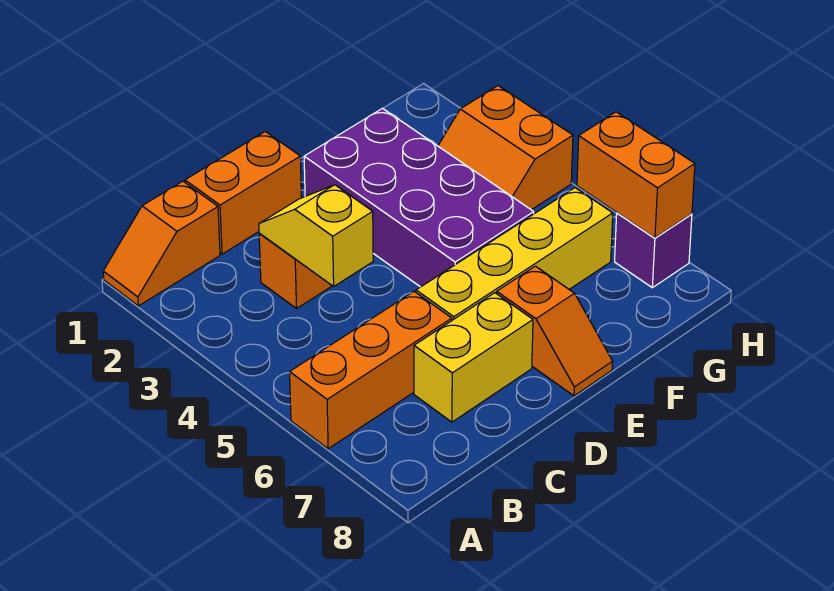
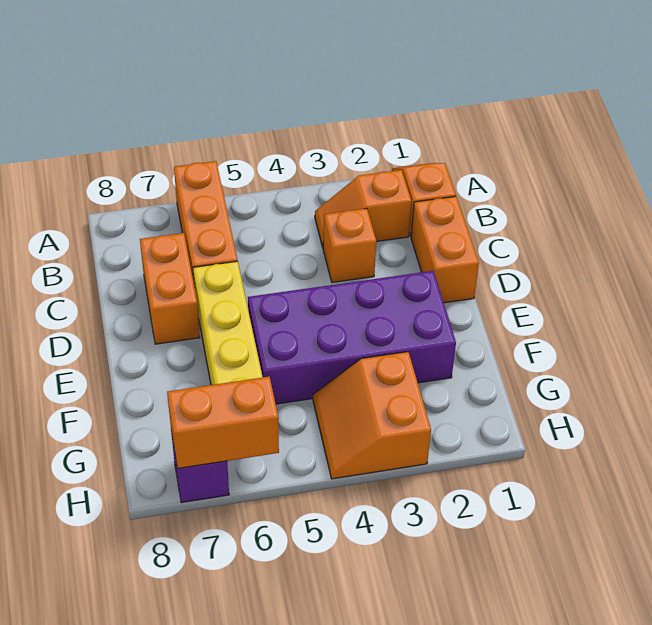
yellow 1x2 slope [259,185,373,286] -> none
yellow 1x2 brick [414,293,533,422] -> orange 1x2 brick [140,233,200,344]
orange 1x2 slope [497,266,613,396] -> orange 1x2 slope moved to [315,170,411,247]
orange 2x2 slope [438,86,573,210] -> orange 2x2 slope turned to [313,352,431,479]

